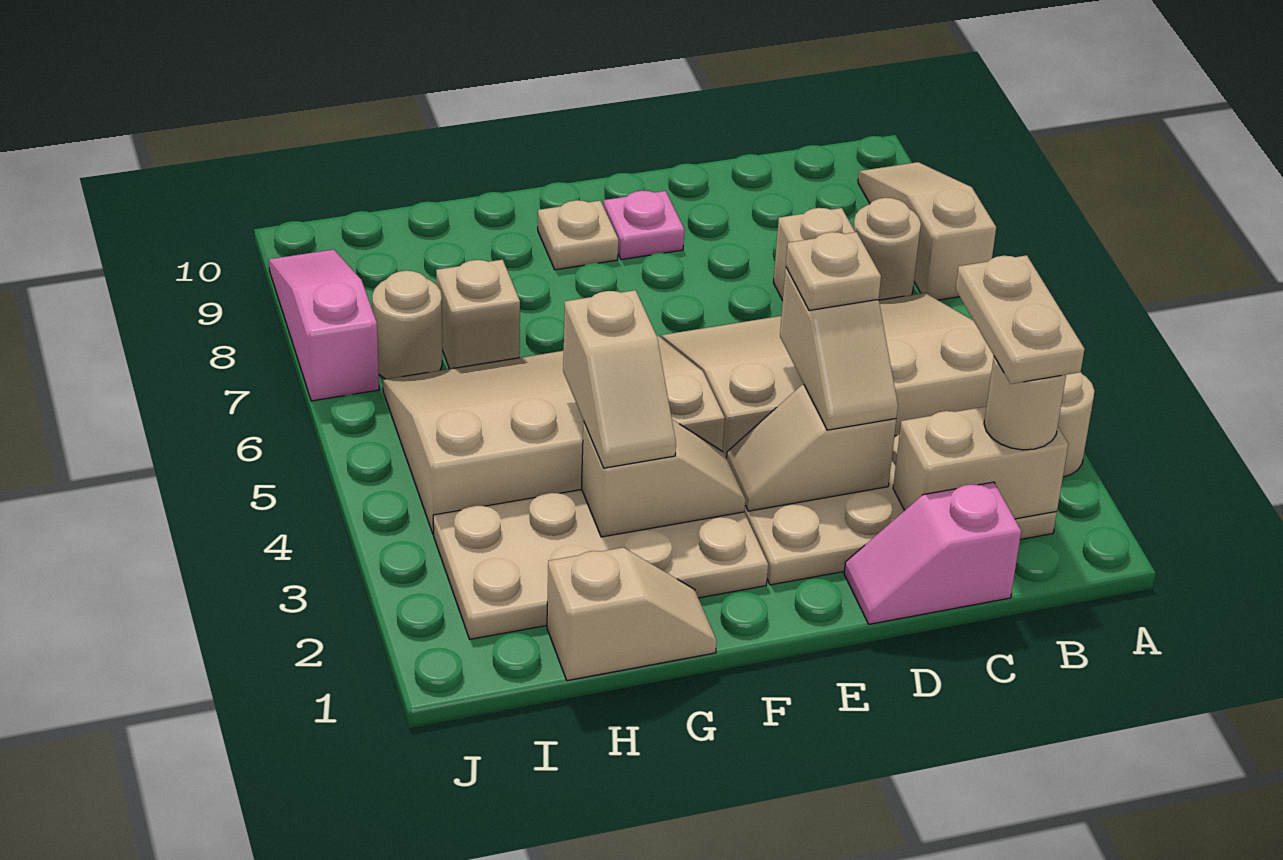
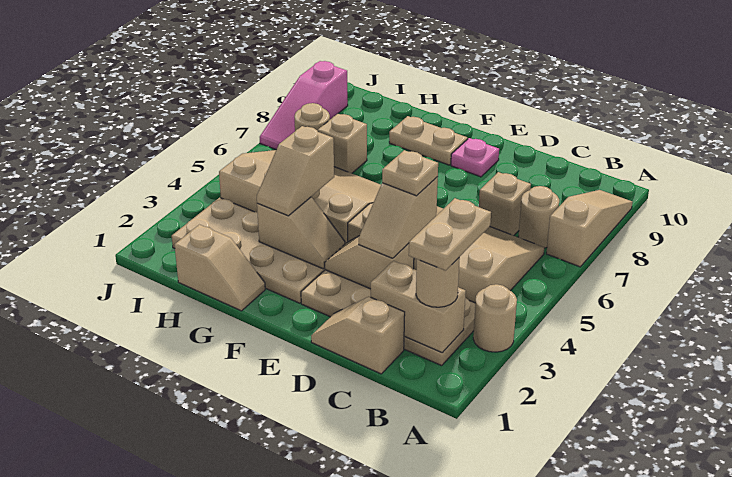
pink 1x2 slope [844,482,1021,624] -> tan 1x2 slope [311,297,405,374]
tan 1x1 plate [538,200,618,270] -> tan 1x2 plate [389,116,468,165]
pink 1x3 slope [269,250,379,401] -> pink 1x3 slope turned to [260,61,348,150]

